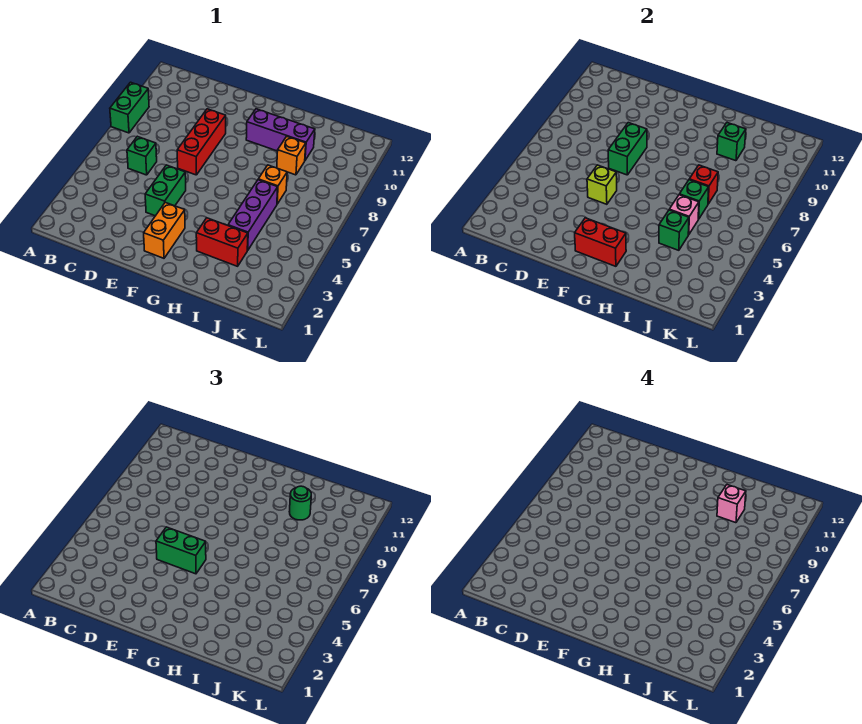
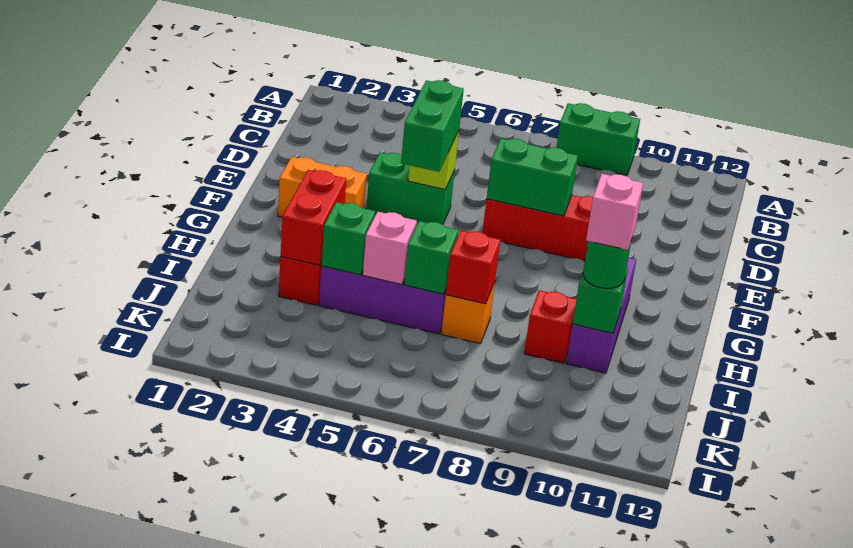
green 1x1 brick [127,136,157,175] -> none
red 1x2 brick [575,218,626,266] -> red 1x2 brick moved to [281,170,346,265]
orange 1x1 brick [277,136,306,175] -> red 1x1 brick [524,290,576,363]

